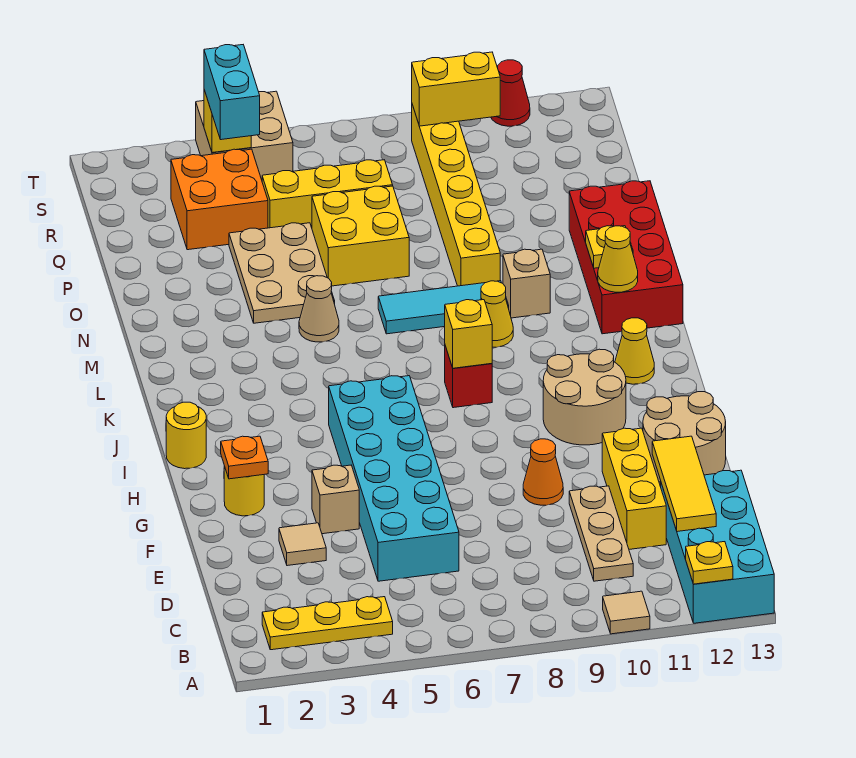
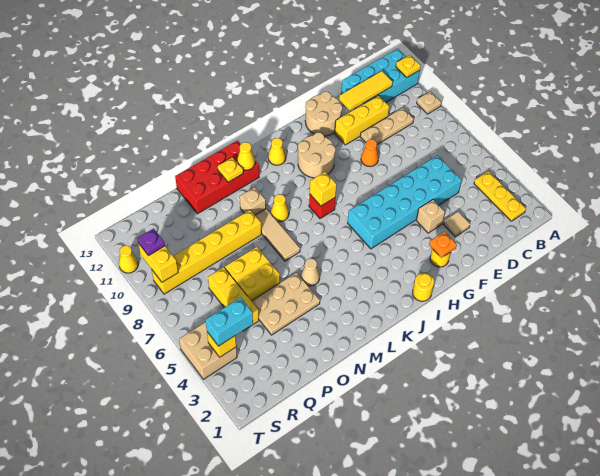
tan 1x1 tile [603,591,650,634] -> tan 1x1 plate [417,91,441,114]
cyan 1x3 tile [378,281,509,334] -> tan 1x3 tile [255,209,300,261]
orange 2x2 brick [171,149,268,250] -> none
none -> purple 1x1 plate [137,228,165,256]
red 1x1 cone [491,60,530,126] -> yellow 1x1 cone [119,246,138,273]

